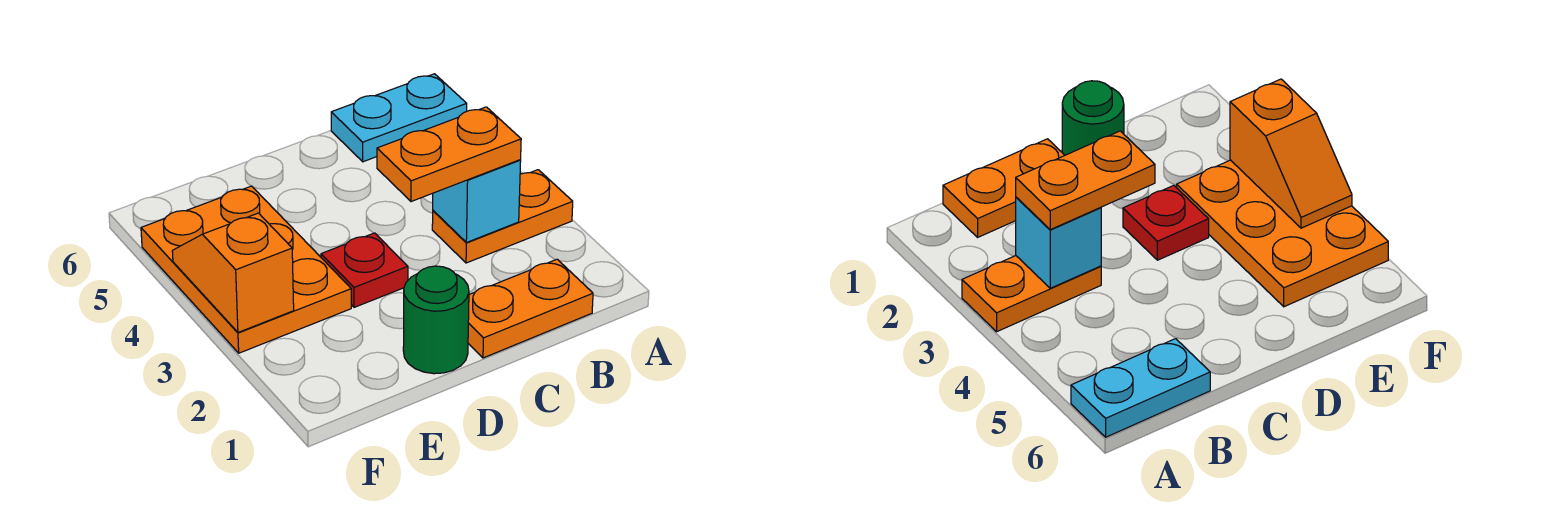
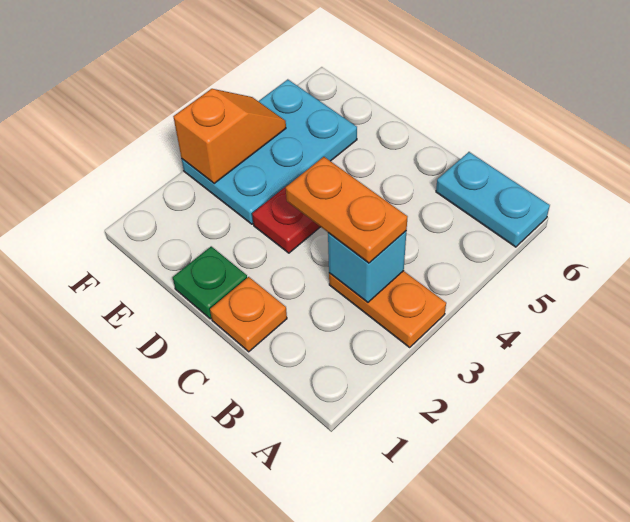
orange 1x2 plate [468,259,593,358] -> orange 1x1 plate [210,277,287,352]
green 1x1 round brick [403,266,469,374] -> green 1x1 plate [173,246,247,319]
orange 2x3 plate [141,186,351,353] -> cyan 2x3 plate [182,79,357,224]

